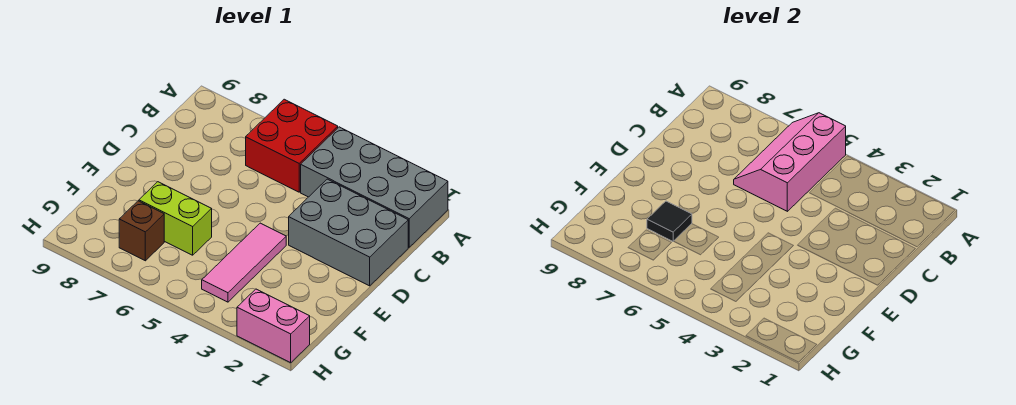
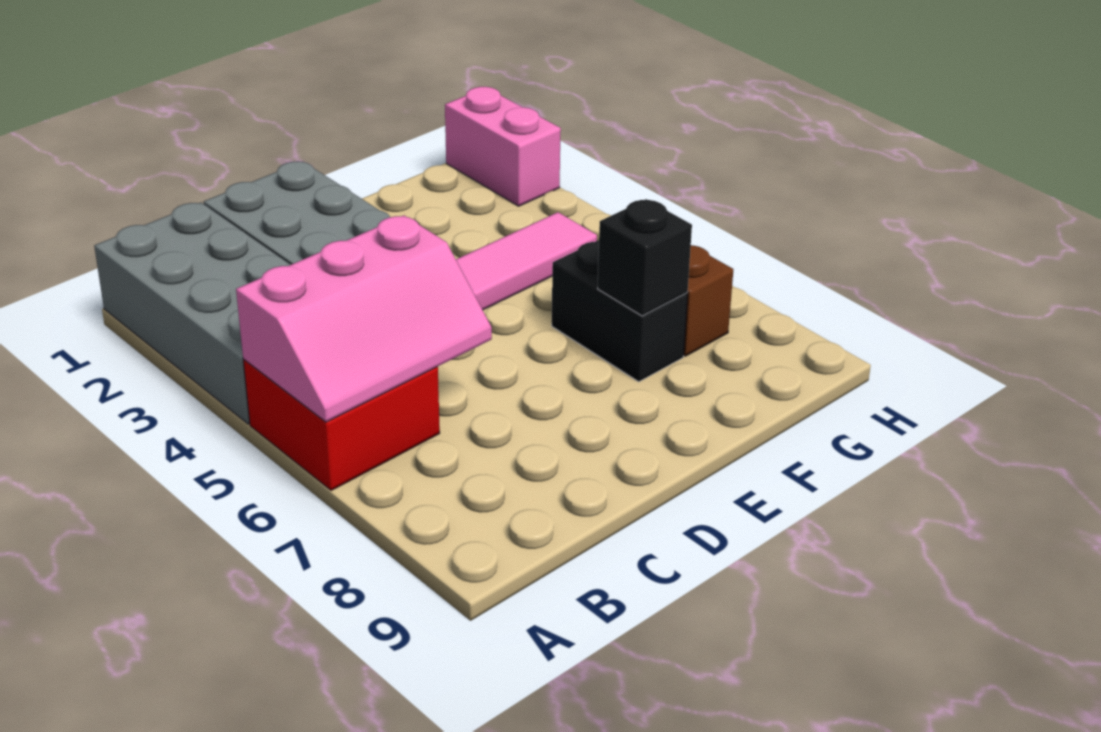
lime 1x2 brick [139,182,212,255] -> black 1x2 brick [552,241,687,382]
black 1x1 tile [647,201,692,241] -> black 1x1 brick [598,199,692,316]

